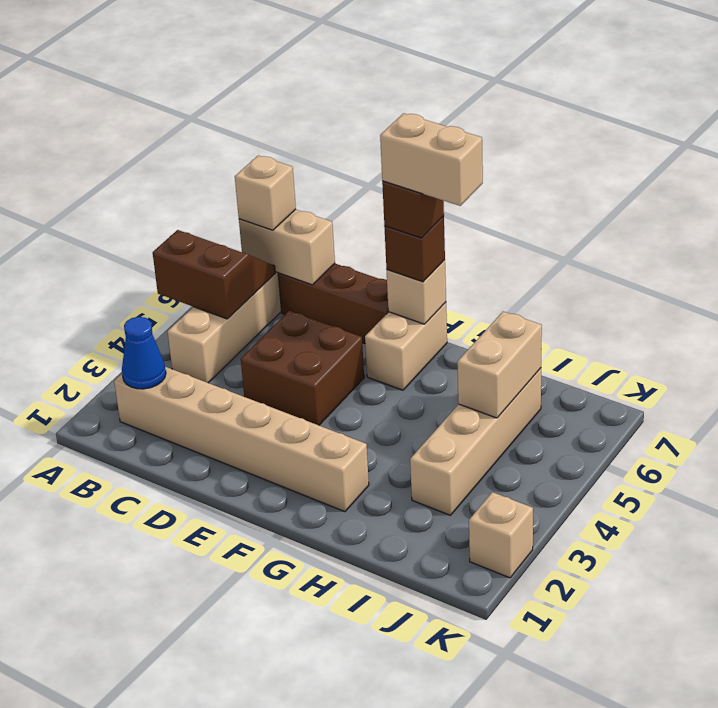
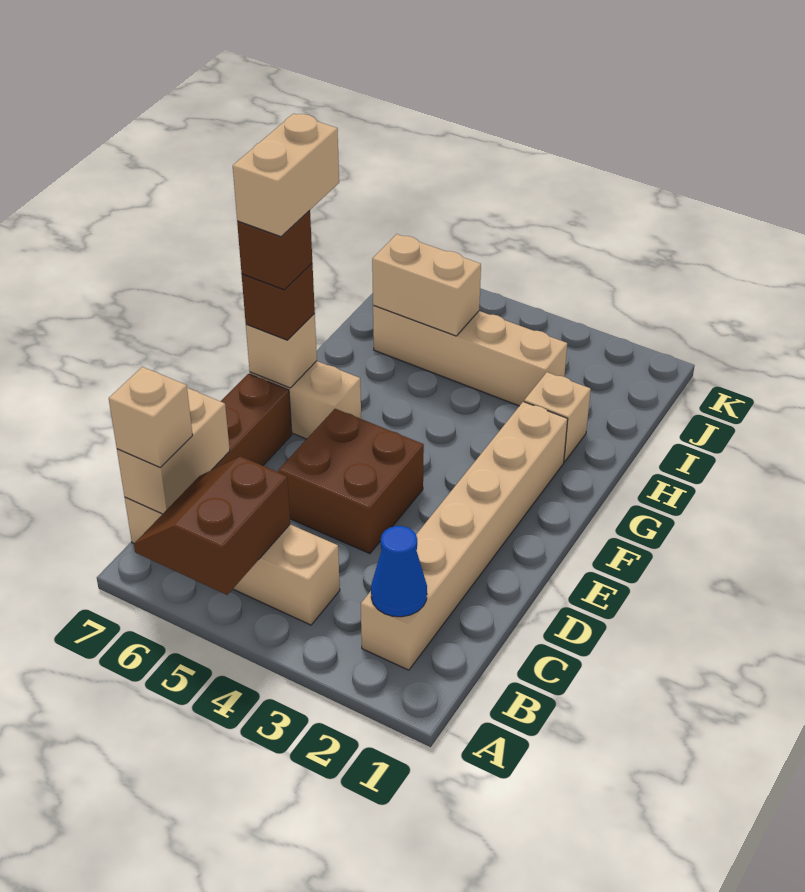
tan 1x1 brick [469,492,533,578] -> tan 1x1 brick moved to [524,372,591,462]

